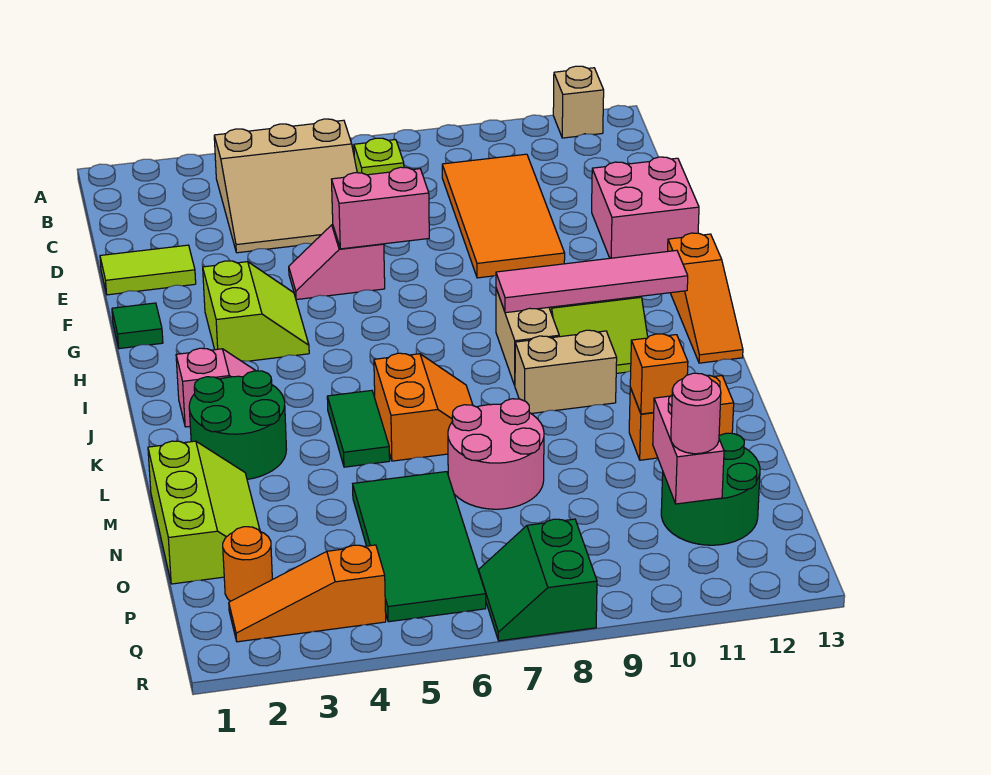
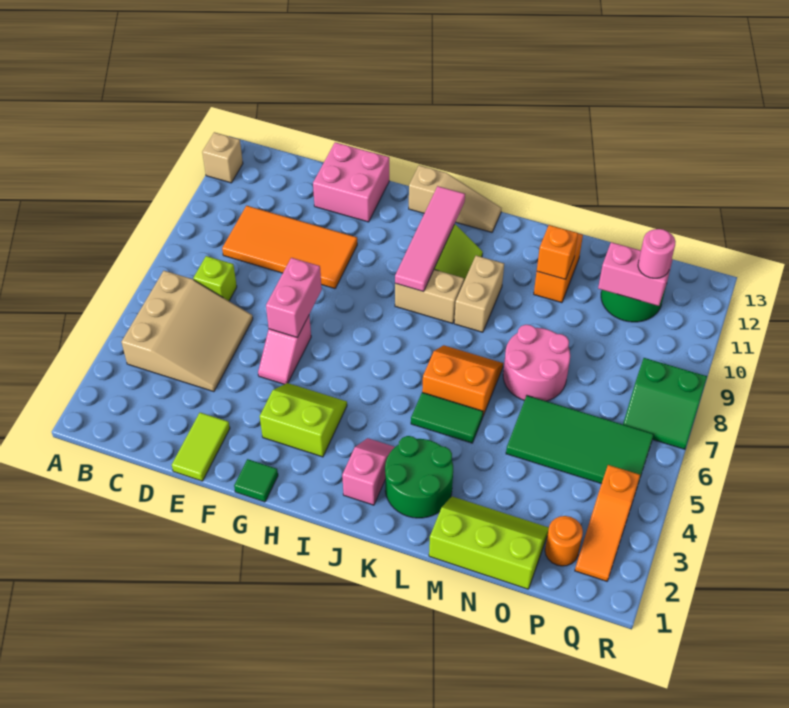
orange 1x3 slope [668,233,743,363] -> tan 1x3 slope [409,165,502,232]

